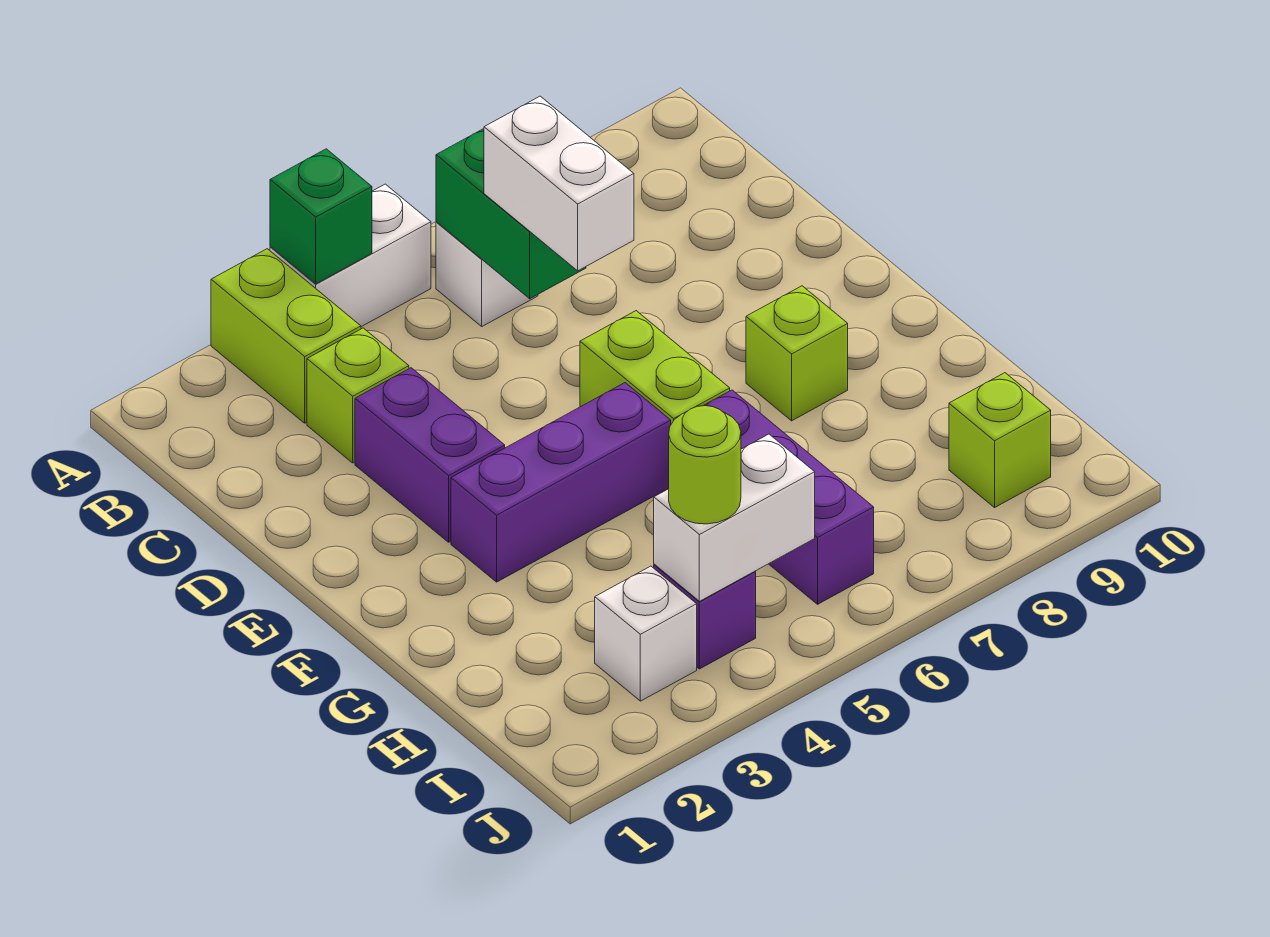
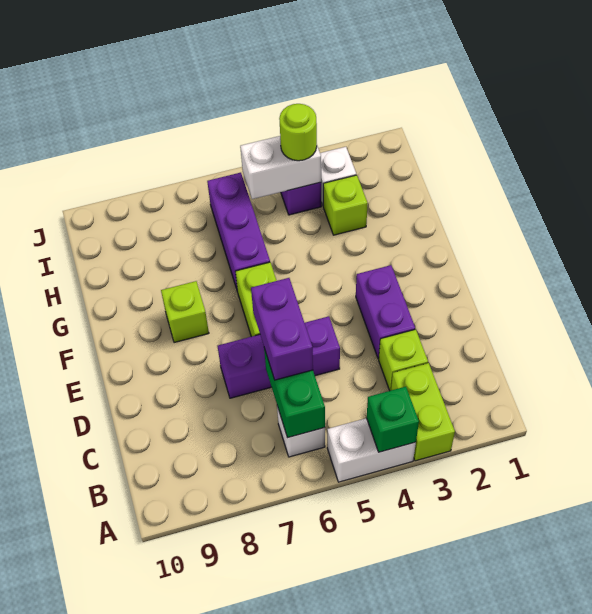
white 1x2 brick [484,96,634,271] -> purple 1x2 brick [251,278,313,380]
purple 1x3 brick [451,383,671,582] -> purple 1x3 brick moved to [218,316,340,398]
lime 1x1 brick [949,373,1051,507] -> lime 1x1 brick moved to [323,175,368,235]

